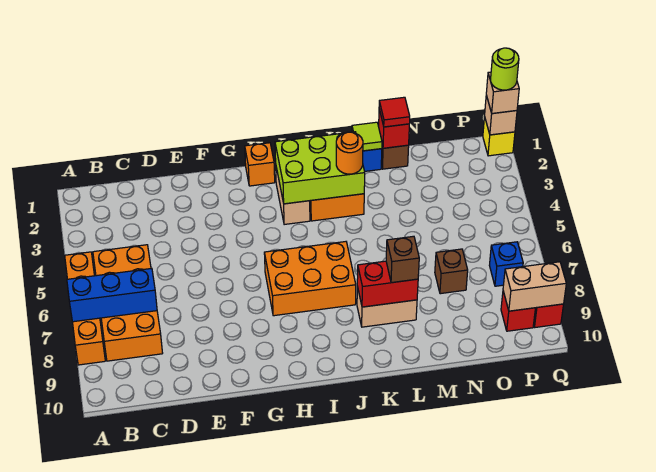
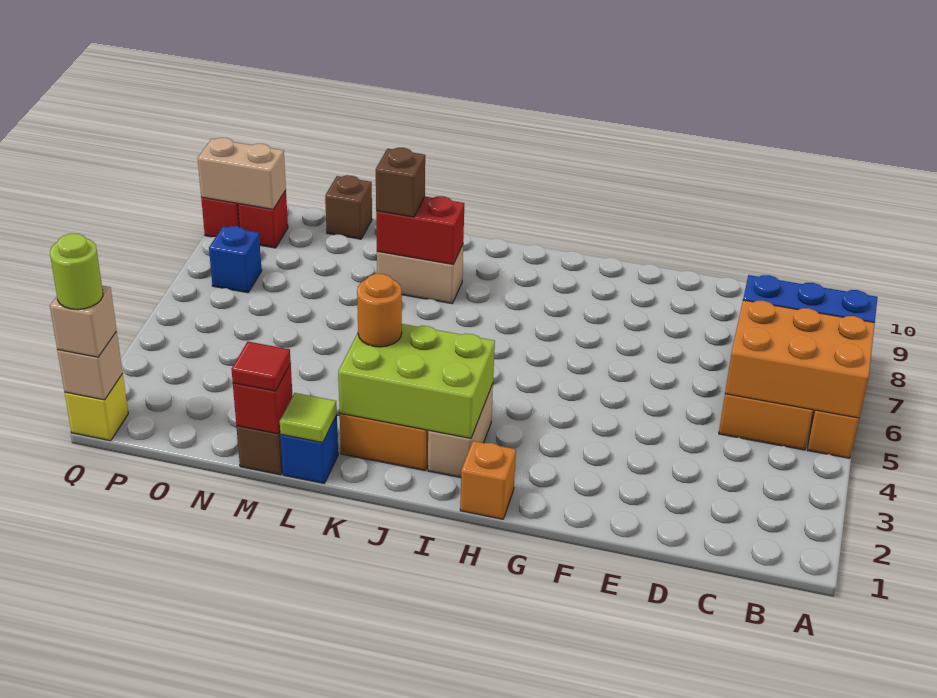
orange 2x3 brick [264,242,356,316] -> orange 2x3 brick moved to [725,300,875,418]
brown 1x1 brick [435,249,468,294] -> brown 1x1 brick moved to [325,175,372,239]

